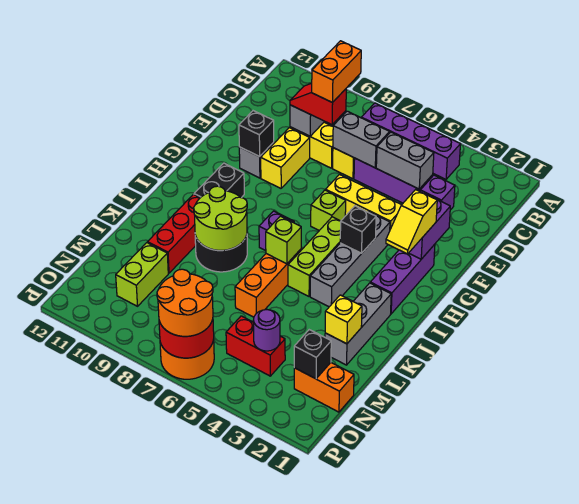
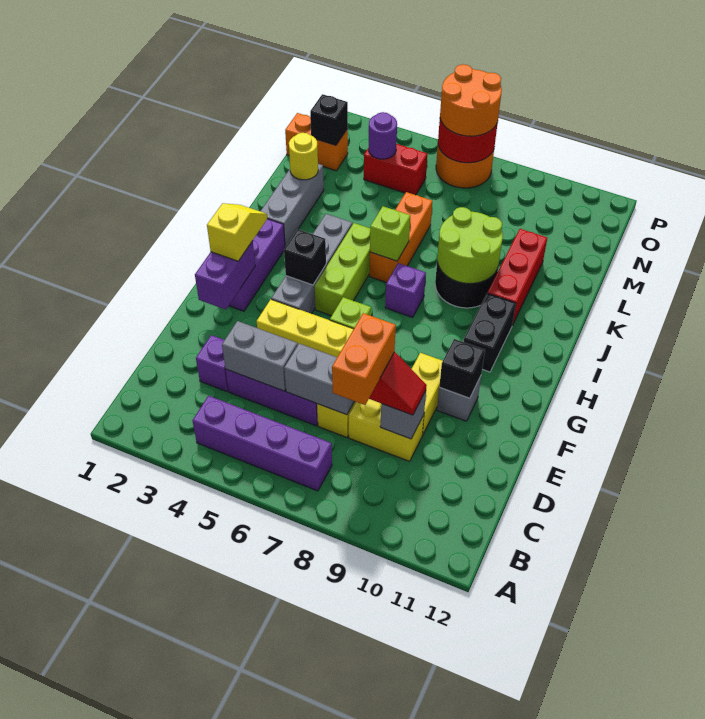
yellow 1x1 brick [325,295,362,344] -> yellow 1x1 round brick [289,133,318,180]
lime 1x2 brick [116,243,168,306] -> none

